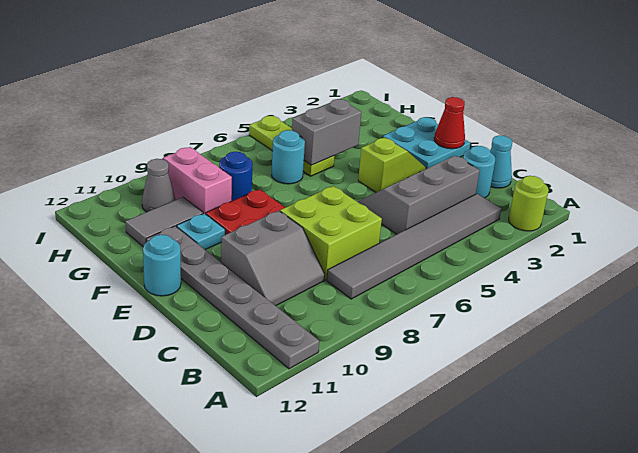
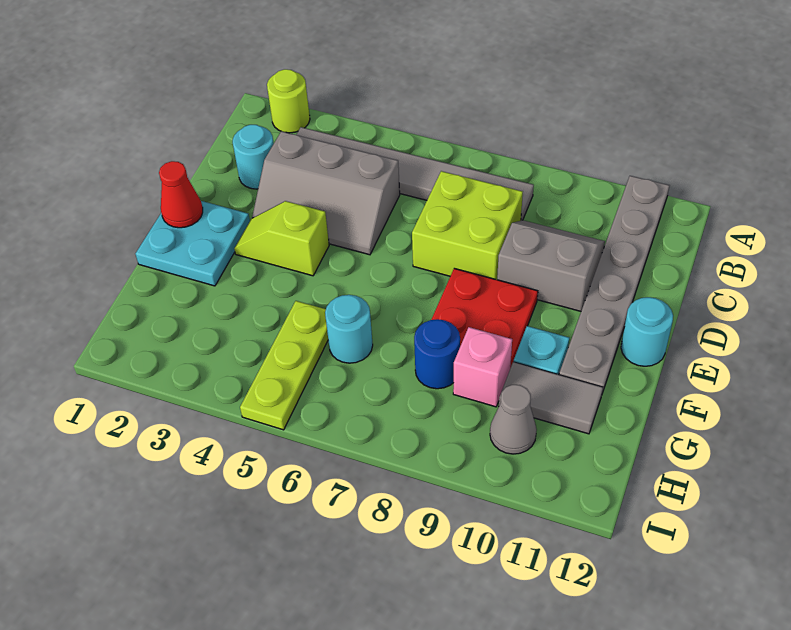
cyan 1x1 cone [490,135,512,188] -> none
grey 1x2 brick [292,99,361,165] -> none
pink 1x2 brick [163,147,232,214] -> pink 1x1 brick [453,327,512,407]

